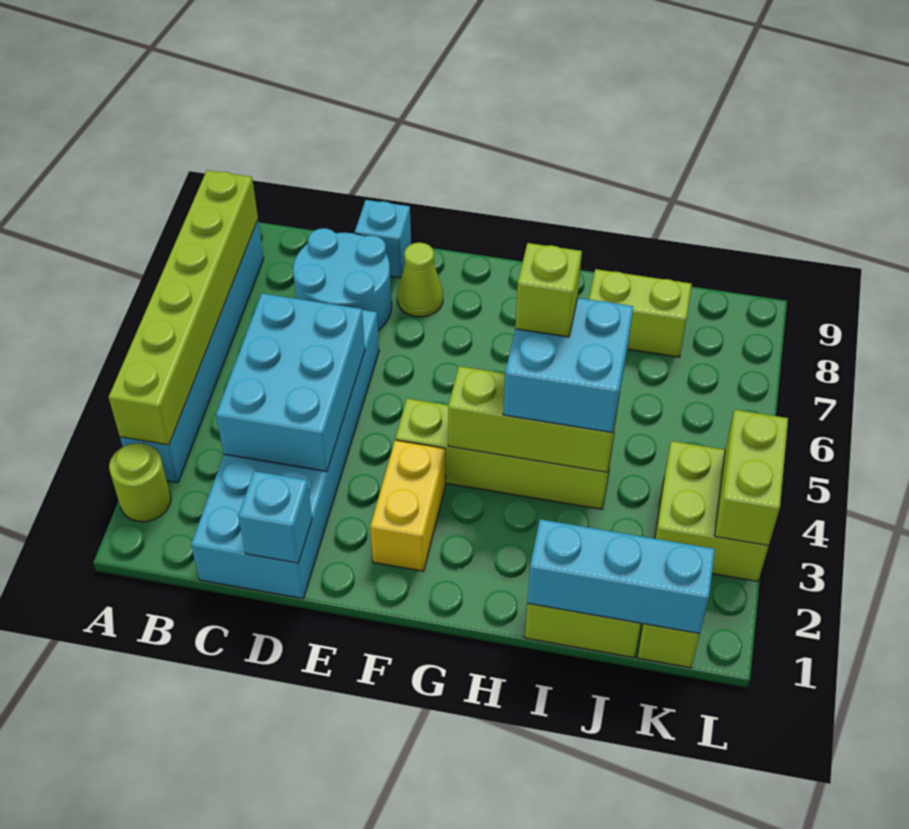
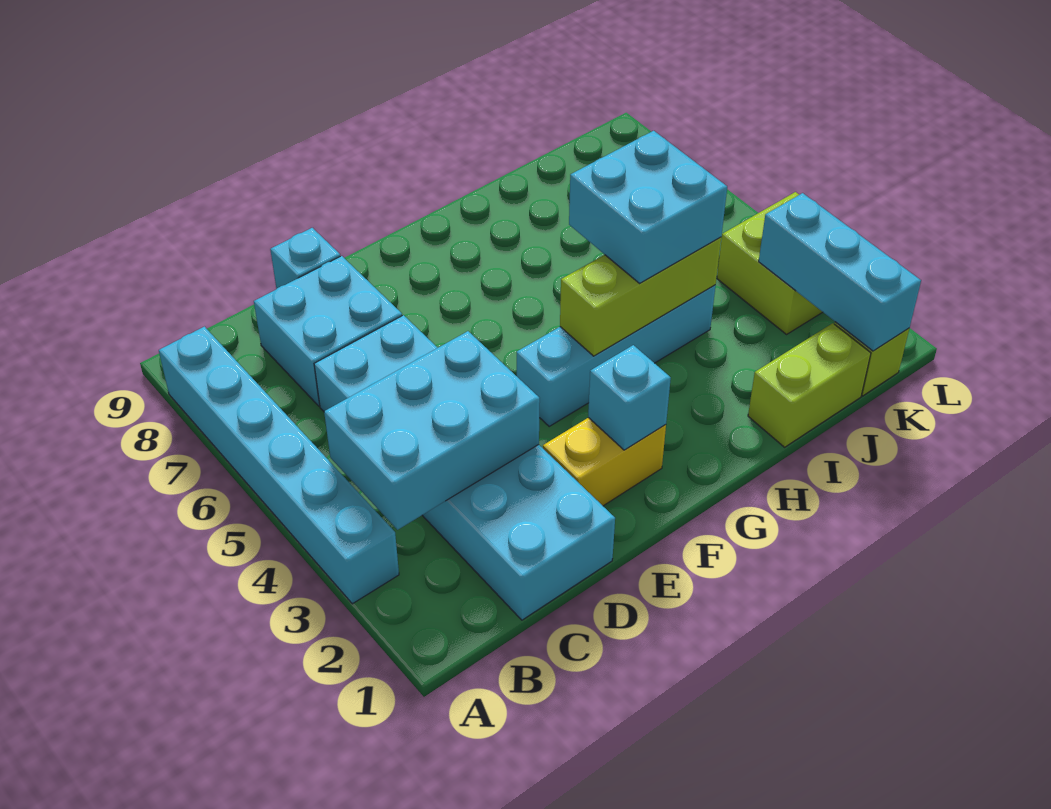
lime 1x1 round brick [109,443,171,522] -> none
lime 1x6 brick [109,170,258,445] -> none
cyan 2x3 brick [216,294,365,472] -> cyan 2x3 brick turned to [324,331,540,530]
cyan 2x2 round brick [293,228,392,330] -> cyan 2x2 brick [254,256,402,406]
cyan 1x1 brick [238,471,312,563] -> cyan 1x1 brick moved to [588,345,671,450]
lime 1x1 cone [397,243,443,317] -> none
yellow 1x2 brick [370,440,446,571] -> yellow 1x2 brick turned to [543,418,666,506]
lime 1x4 brick [395,399,614,509] -> cyan 1x4 brick [517,285,716,426]
lime 1x1 brick [515,243,582,337] -> none
cyan 1x3 brick [528,519,715,634] -> cyan 1x3 brick turned to [759,193,921,351]
lime 1x2 brick [589,269,692,357] -> none
lime 1x2 brick [715,410,788,546] -> none

